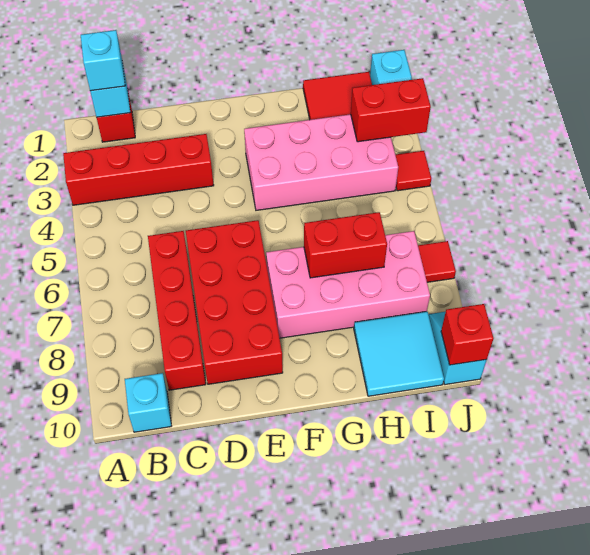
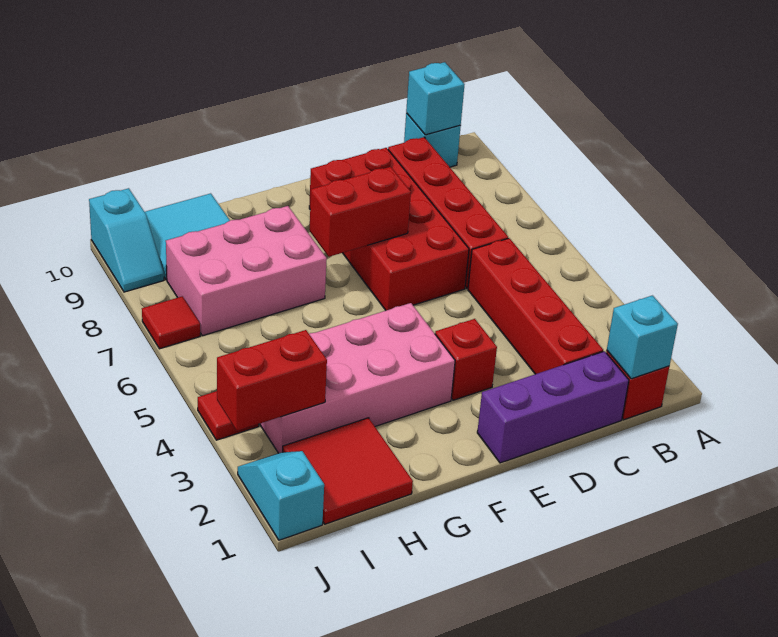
red 1x4 brick [63,134,214,205] -> red 1x4 brick turned to [468,238,603,374]
cyan 1x1 brick [81,30,125,91] -> cyan 1x1 brick moved to [406,62,465,135]
none -> purple 1x3 brick [477,351,629,463]
pink 2x4 brick [266,231,430,338] -> pink 2x3 brick [166,206,327,336]
red 1x2 brick [304,212,387,278] -> red 1x2 brick moved to [310,167,411,257]
red 1x1 brick [441,304,494,365] -> red 1x1 brick moved to [435,319,497,400]

